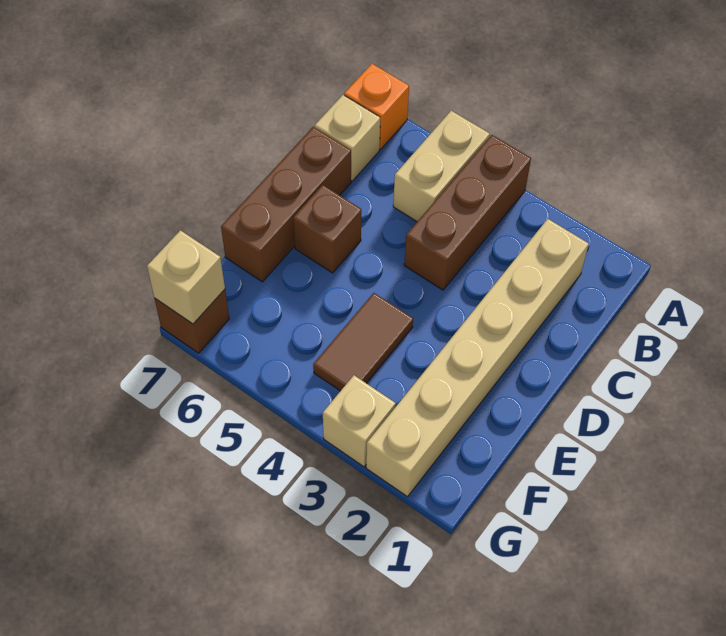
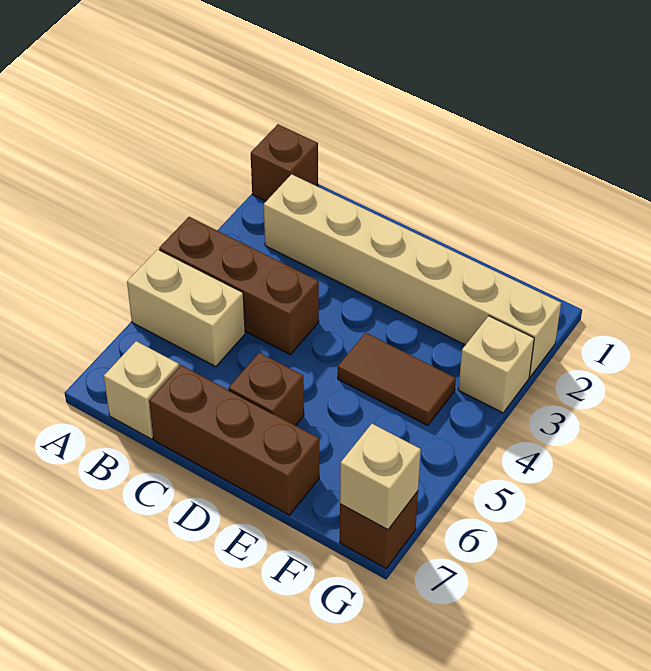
none -> brown 1x1 brick [251,124,318,201]
orange 1x1 brick [344,64,409,149] -> none

